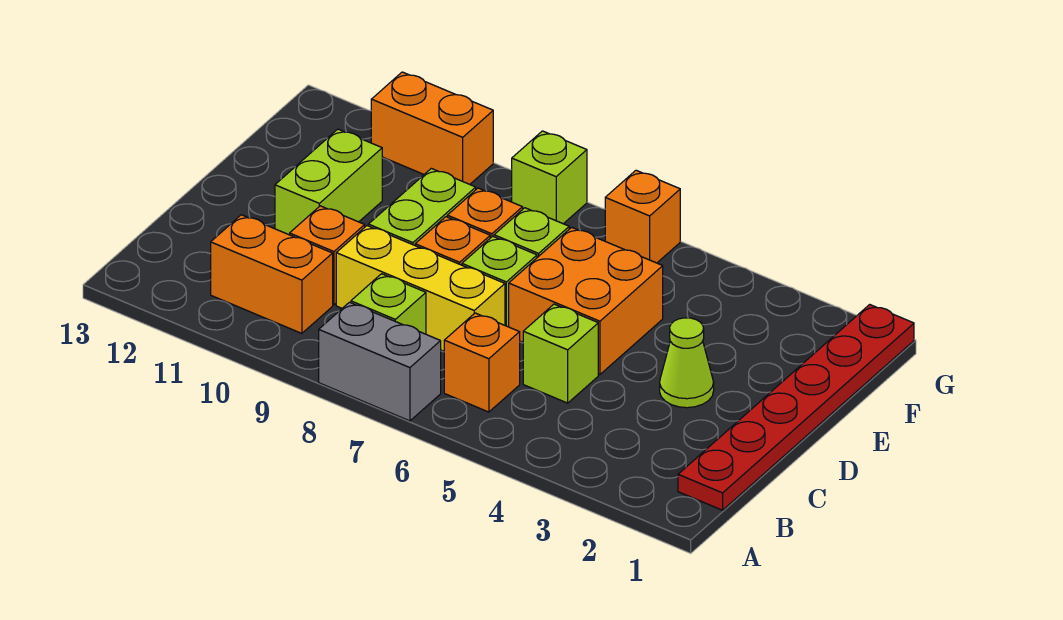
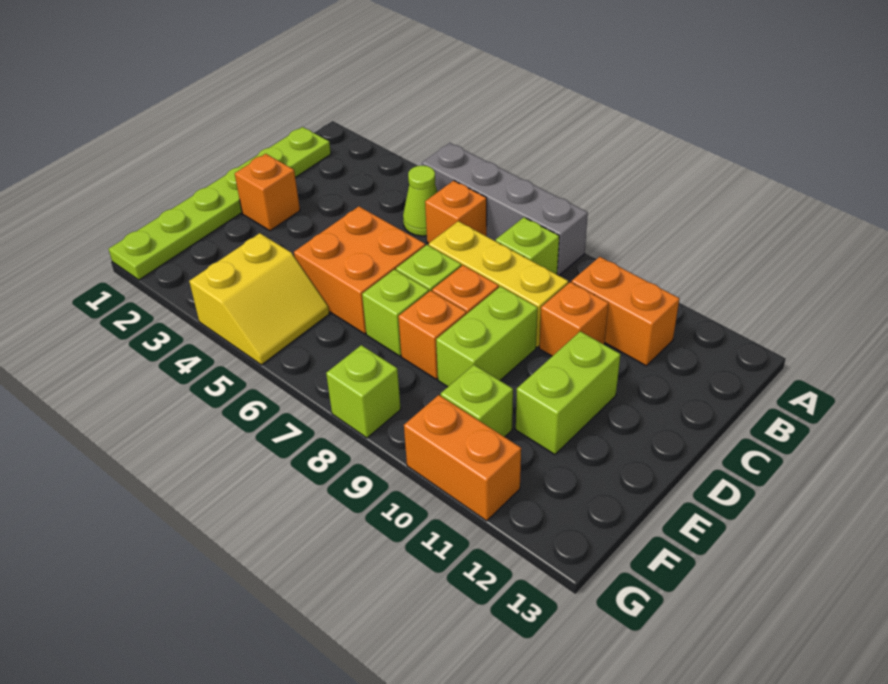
grey 1x2 brick [319,302,441,421] -> grey 1x4 brick [422,143,588,275]
red 1x6 plate [678,305,914,510] -> lime 1x6 plate [109,127,331,280]
lime 1x1 brick [523,304,598,403] -> lime 1x1 brick moved to [441,365,513,437]
lime 1x1 cone [660,318,714,408] -> lime 1x1 cone moved to [403,166,438,236]
none -> yellow 2x2 slope [189,233,329,365]
orange 1x1 brick [605,170,680,263] -> orange 1x1 brick moved to [235,154,300,231]

